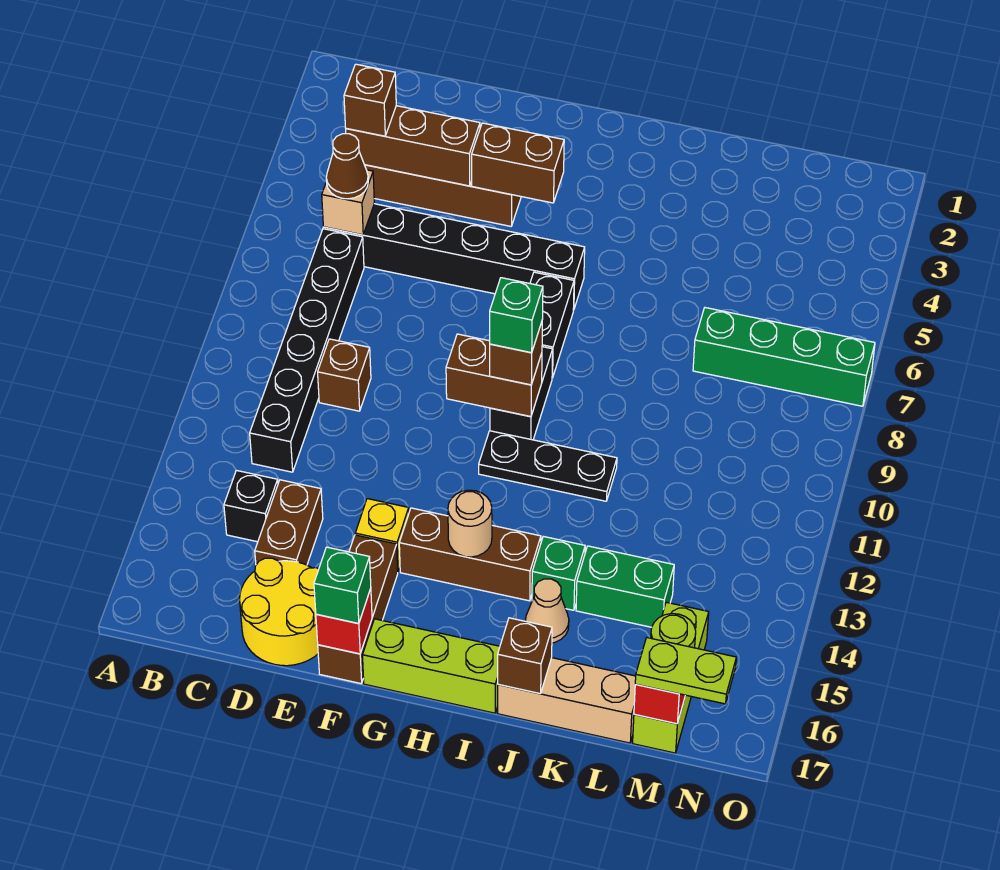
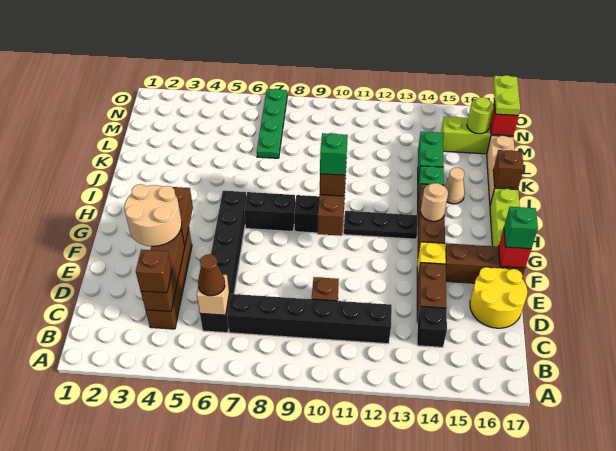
brown 1x2 brick [255,480,323,565] -> brown 1x2 brick turned to [417,263,447,323]
none -> tan 2x2 round brick [124,184,182,246]
black 1x3 plate [479,431,617,501] -> black 1x3 plate turned to [344,211,417,239]
green 1x4 brick [693,308,875,406] -> green 1x4 plate [257,89,287,158]

